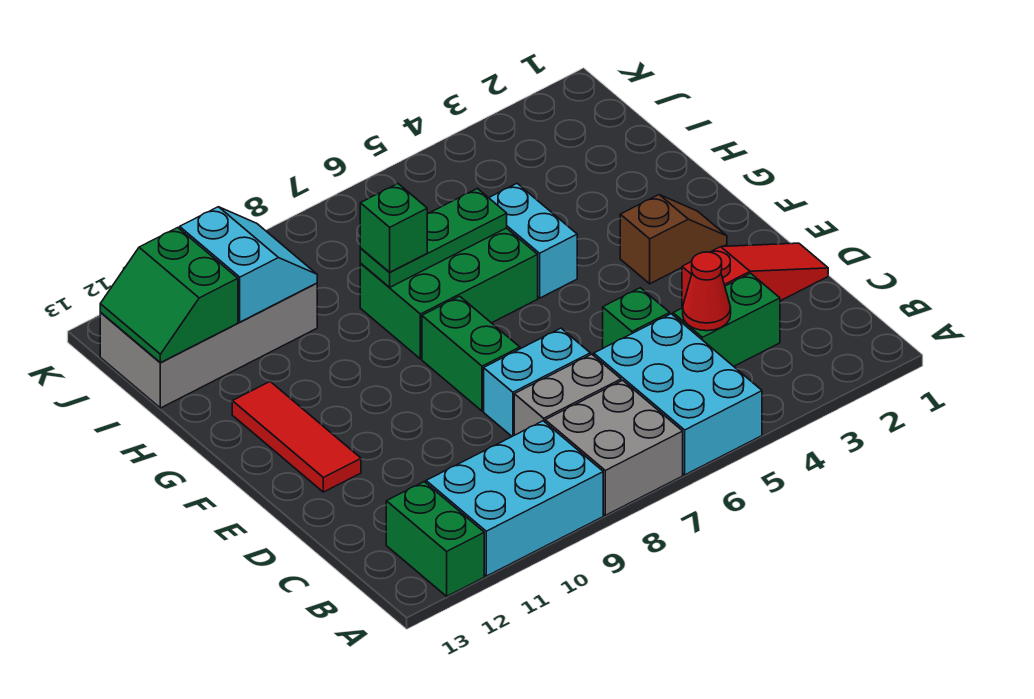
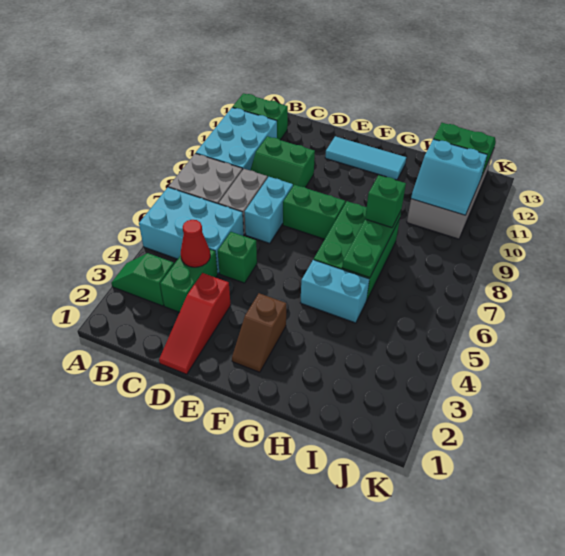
none -> green 1x2 slope [111,253,174,306]
none -> green 2x2 slope [250,136,315,187]
red 1x3 tile [232,382,361,492] -> cyan 1x3 tile [325,136,406,180]

